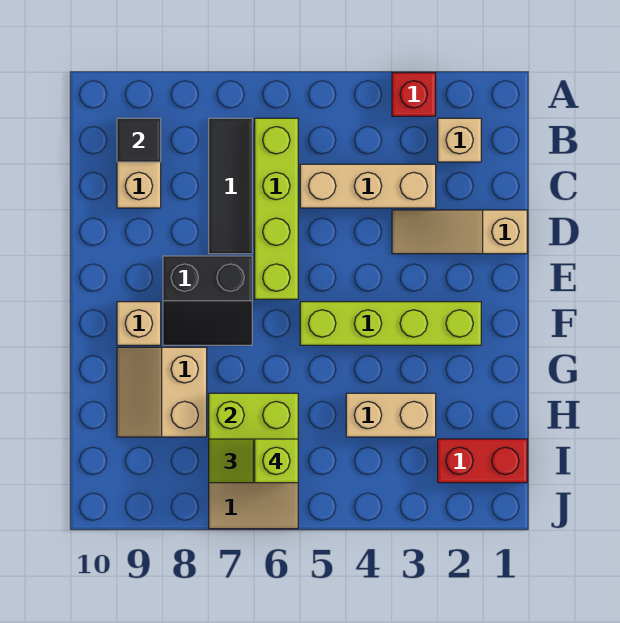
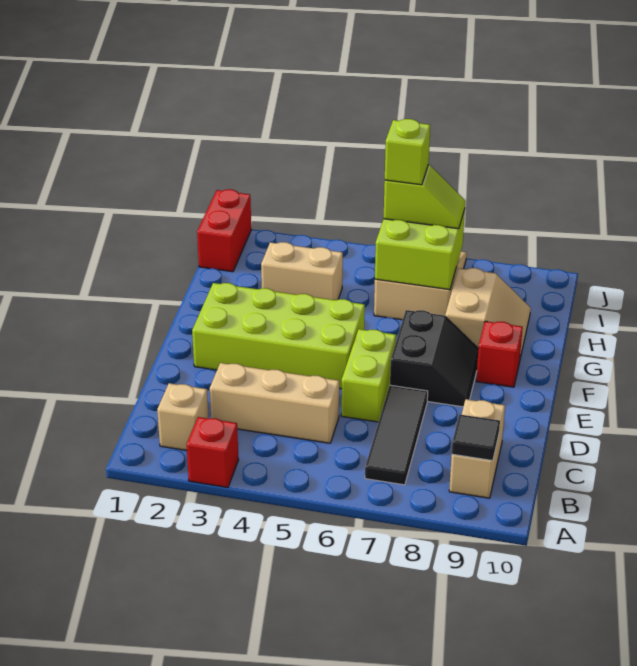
lime 1x4 brick [255,118,298,299] -> lime 1x2 brick [341,329,396,422]
tan 1x3 slope [392,210,527,254] -> none
black 2x2 slope [163,256,252,345] -> black 2x2 slope turned to [390,310,478,407]
lime 1x4 brick [300,302,481,345] -> lime 2x4 brick [192,283,365,389]
tan 1x1 brick [117,302,161,345] -> red 1x1 brick [476,321,523,387]
red 1x2 brick [438,439,527,483] -> red 1x2 brick turned to [197,189,251,272]

